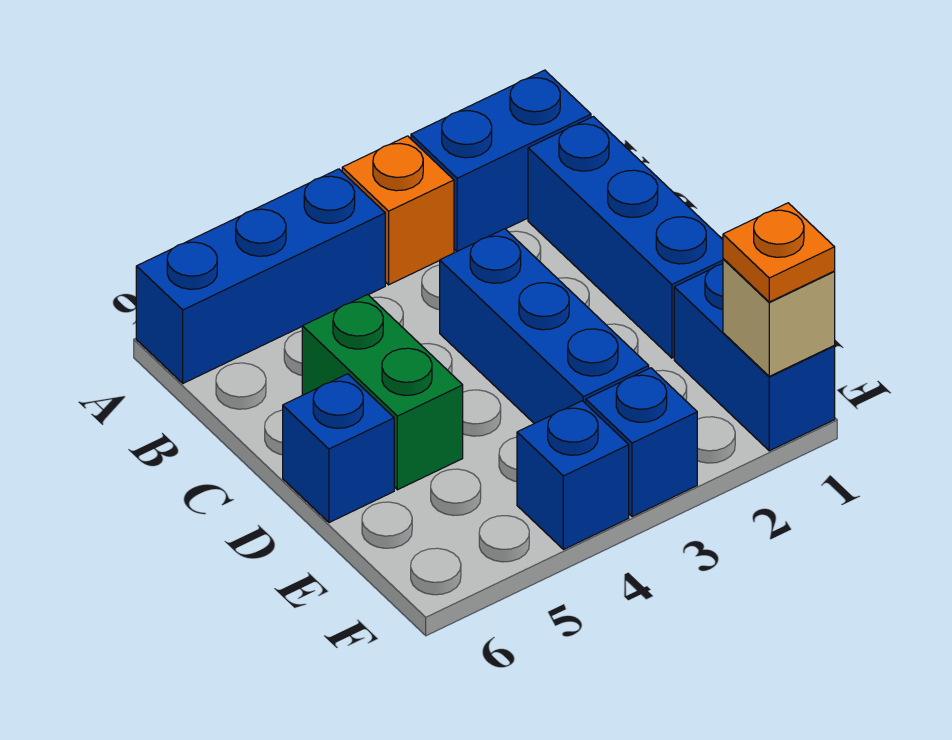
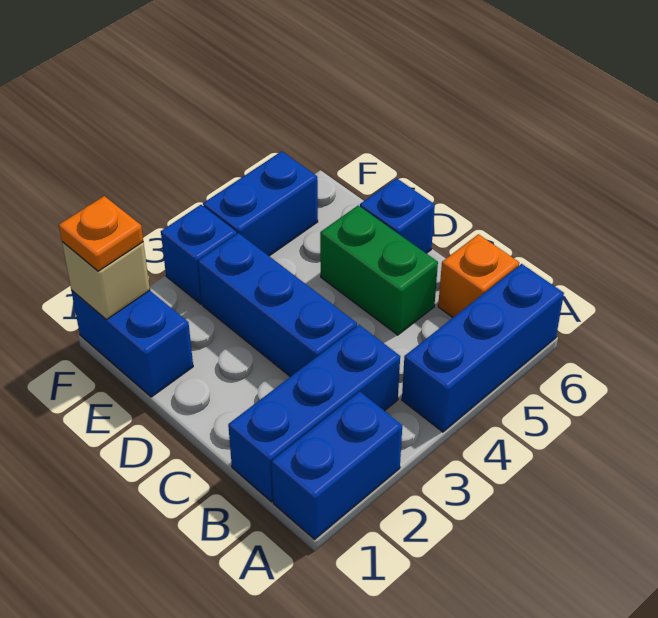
orange 1x1 brick [342,136,454,285] -> orange 1x1 brick moved to [438,234,519,317]
blue 1x3 brick [528,117,723,358] -> blue 1x3 brick turned to [228,325,400,502]
blue 1x1 brick [517,401,629,550] -> blue 1x2 brick [203,151,318,256]

